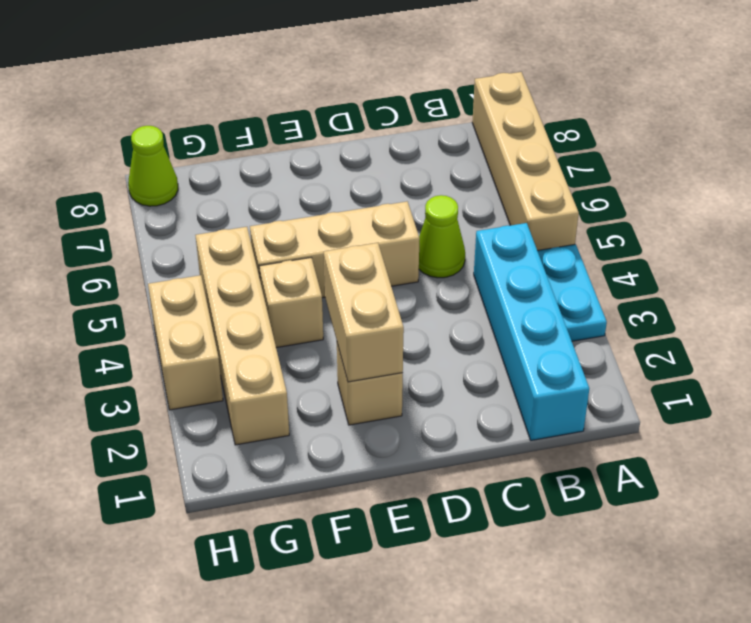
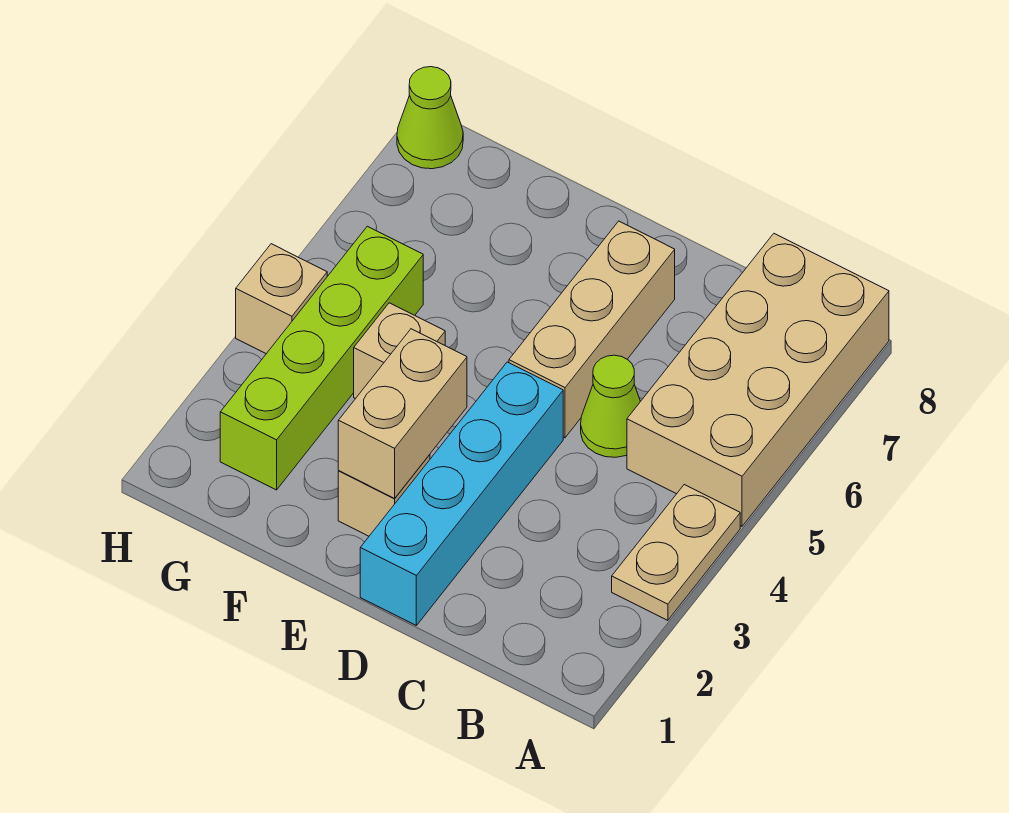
cyan 1x2 plate [538,244,607,341] -> tan 1x2 plate [612,485,740,620]
tan 1x4 brick [472,72,579,251] -> tan 2x4 brick [627,234,889,526]
cyan 1x4 brick [474,223,589,440] -> cyan 1x4 brick moved to [360,362,563,625]
tan 1x3 brick [250,201,420,298] -> tan 1x3 brick turned to [509,221,675,438]
tan 1x4 brick [195,227,289,445] -> lime 1x4 brick [220,226,423,490]
tan 1x2 brick [148,275,223,410] -> tan 1x1 brick [236,244,327,354]

